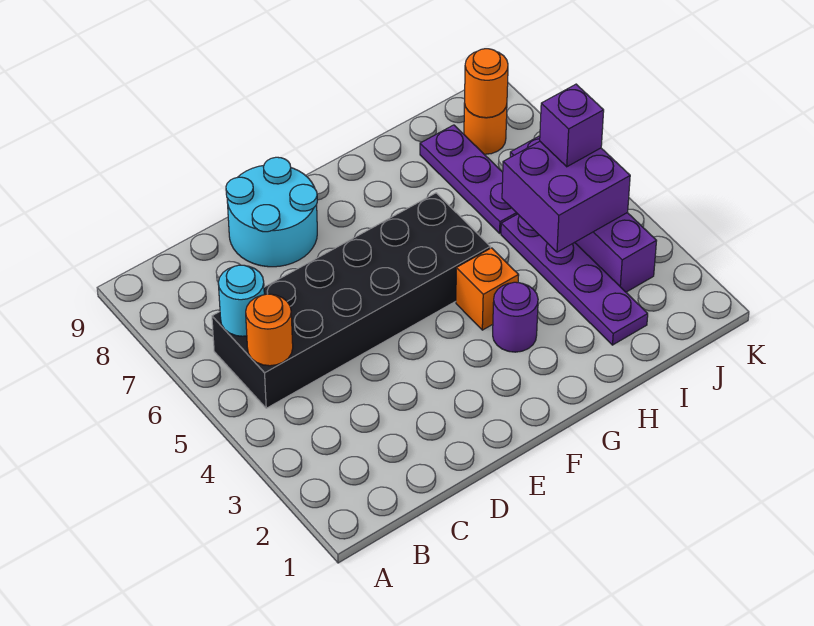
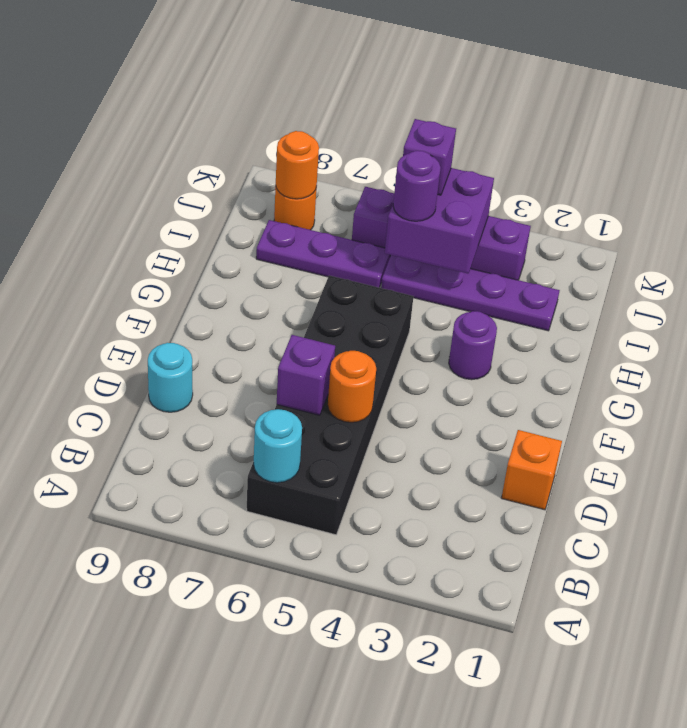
orange 1x1 round brick [246,294,293,366] -> orange 1x1 round brick moved to [328,351,376,422]
none -> purple 1x1 brick [277,335,335,415]
cyan 2x2 round brick [226,157,317,267] -> cyan 1x1 round brick [148,343,193,412]
orange 1x1 brick [456,248,519,330] -> orange 1x1 brick moved to [502,430,562,510]
none -> purple 1x1 round brick [393,151,441,221]

